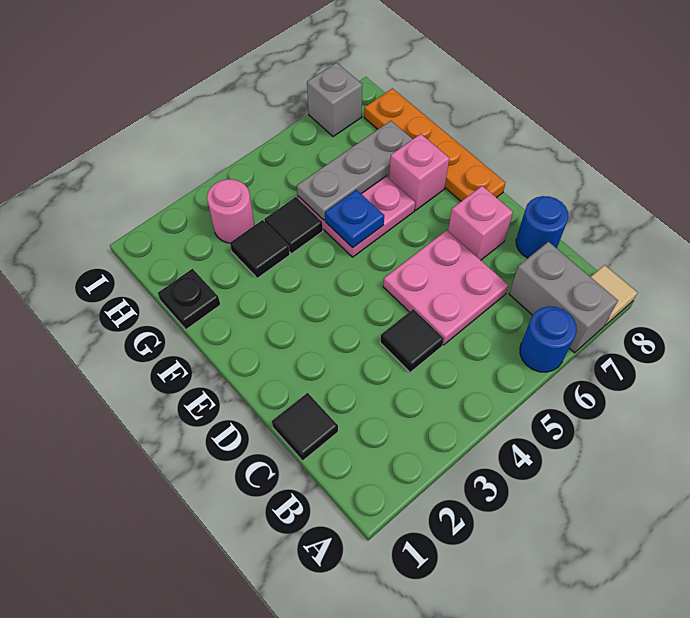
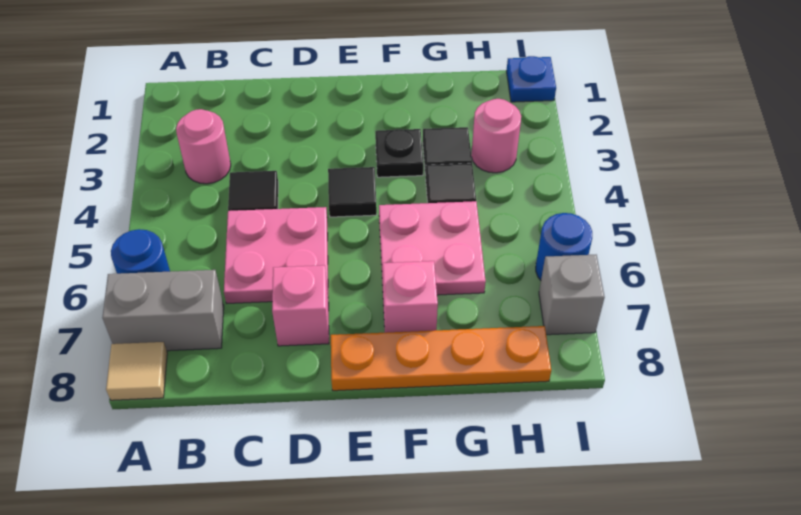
none -> pink 1x1 round brick [176,109,231,184]
black 1x1 tile [272,393,338,461] -> black 1x1 tile moved to [328,167,377,217]
blue 1x1 round brick [516,196,568,258] -> blue 1x1 round brick moved to [536,213,592,280]
blue 1x1 plate [325,190,384,248] -> blue 1x1 plate moved to [506,56,556,102]
black 1x1 plate [158,269,220,329] -> black 1x1 plate moved to [375,129,423,177]
grey 1x3 plate [297,121,413,220] -> none

